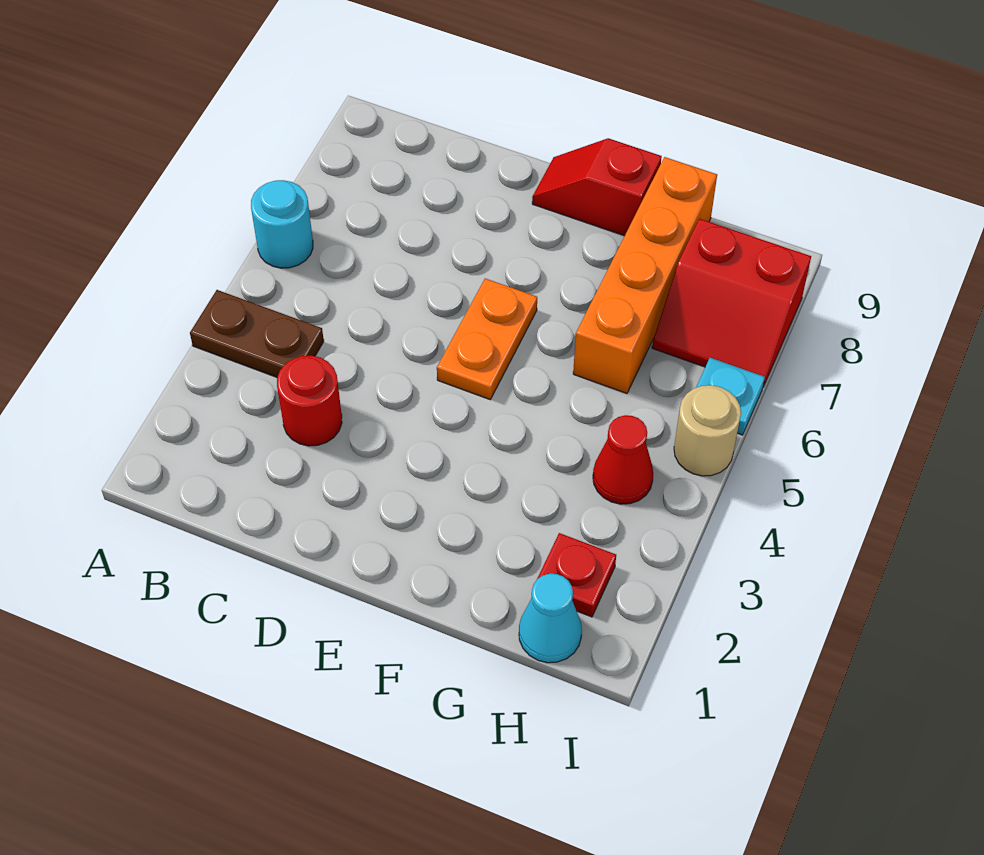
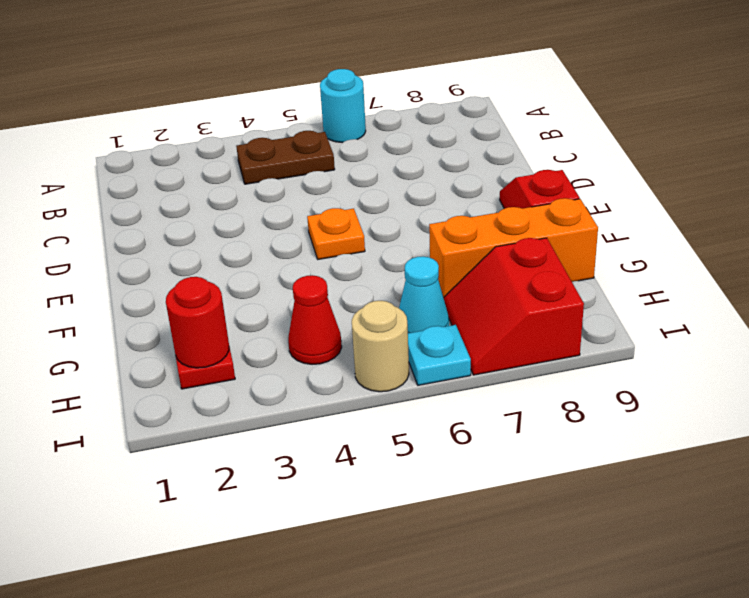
brown 1x2 plate [190,290,324,377] -> brown 1x2 plate turned to [236,131,335,184]
red 1x1 round brick [277,356,342,446] -> red 1x1 round brick moved to [166,277,229,368]
orange 1x2 plate [437,278,537,399] -> orange 1x1 plate [307,208,365,259]
orange 1x4 brick [573,157,717,394] -> orange 1x3 brick [429,198,598,298]
cyan 1x1 cone [519,574,582,663] -> cyan 1x1 cone moved to [399,256,449,333]

